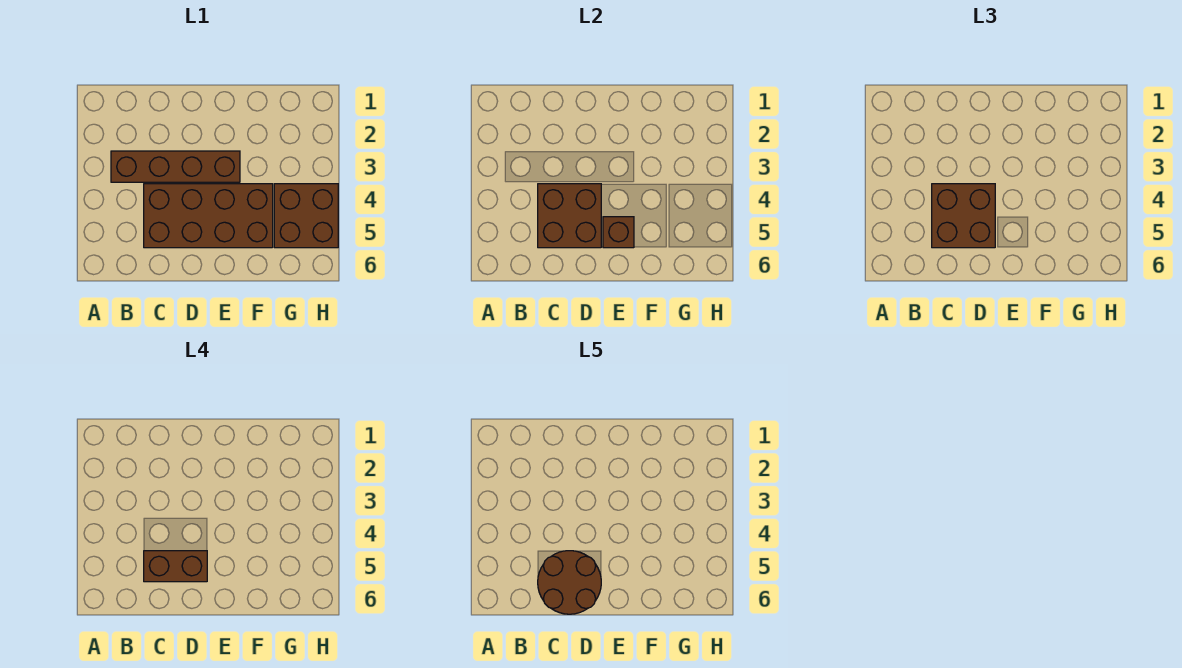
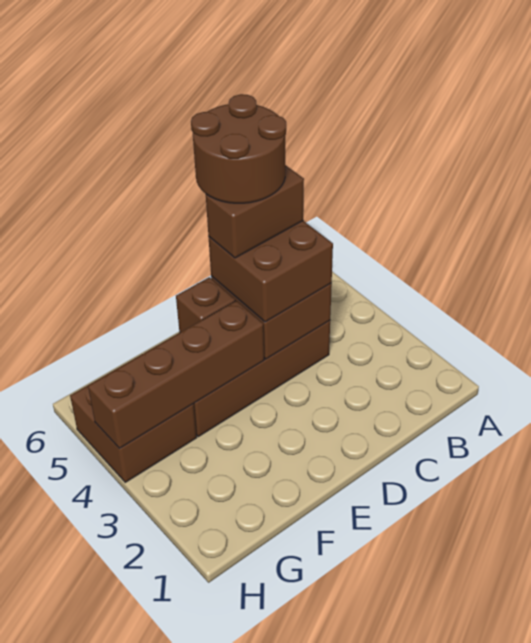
brown 1x4 brick [111,151,240,182] -> brown 1x4 brick moved to [88,301,264,448]

